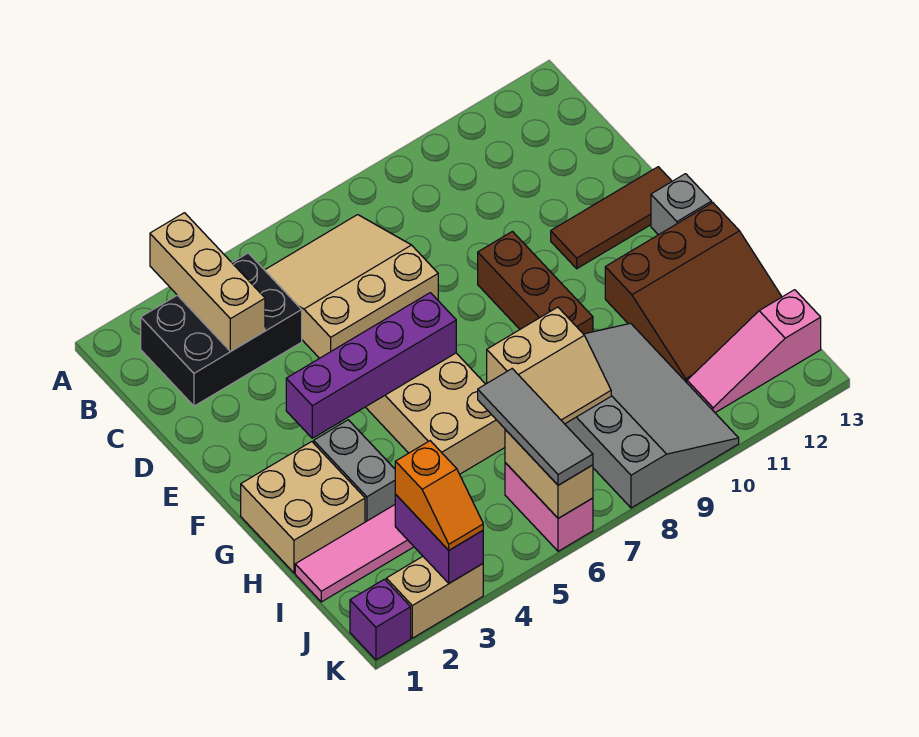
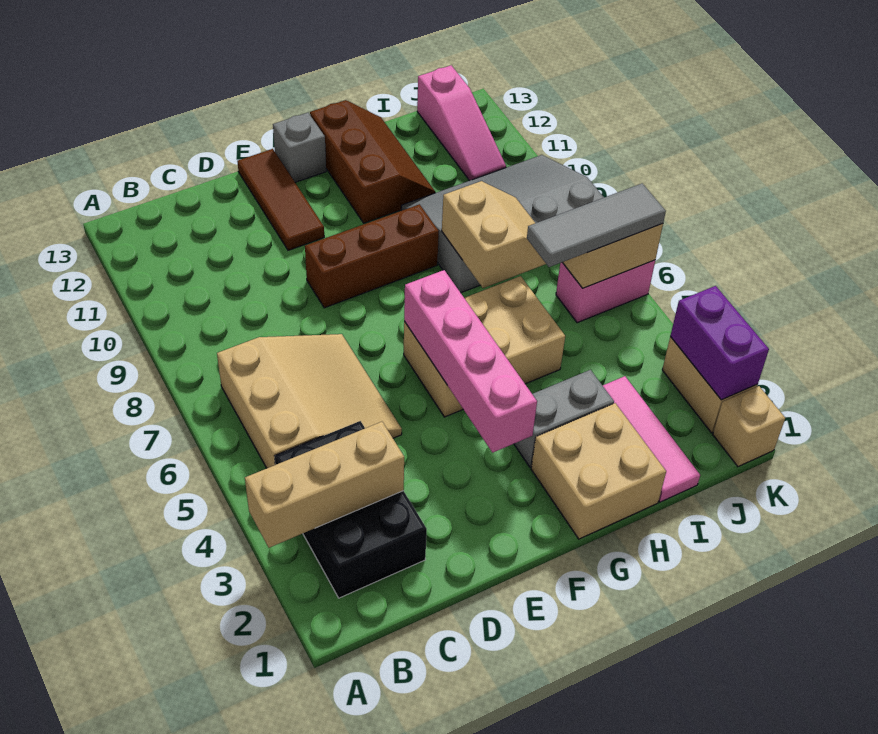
tan 3x3 slope [265,215,438,358] -> tan 3x3 slope turned to [217,334,402,468]
purple 1x4 brick [286,293,456,438] -> pink 1x4 brick [404,270,537,452]
brown 3x3 slope [605,203,782,383] -> brown 2x3 slope [310,100,435,223]
purple 1x2 brick [395,495,483,583] -> purple 1x2 brick turned to [670,286,769,400]
orange 1x2 slope [395,441,483,550] -> none
purple 1x1 brick [350,579,411,660] -> tan 1x1 brick [713,386,785,467]

